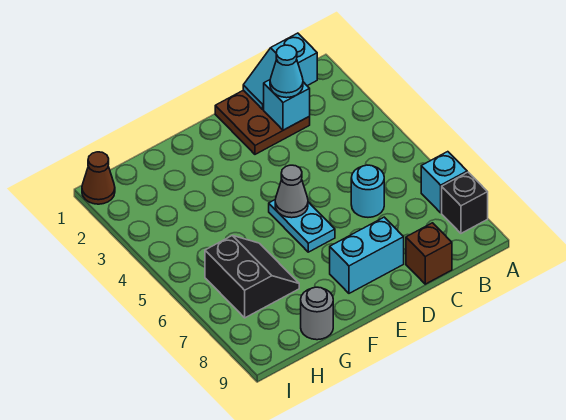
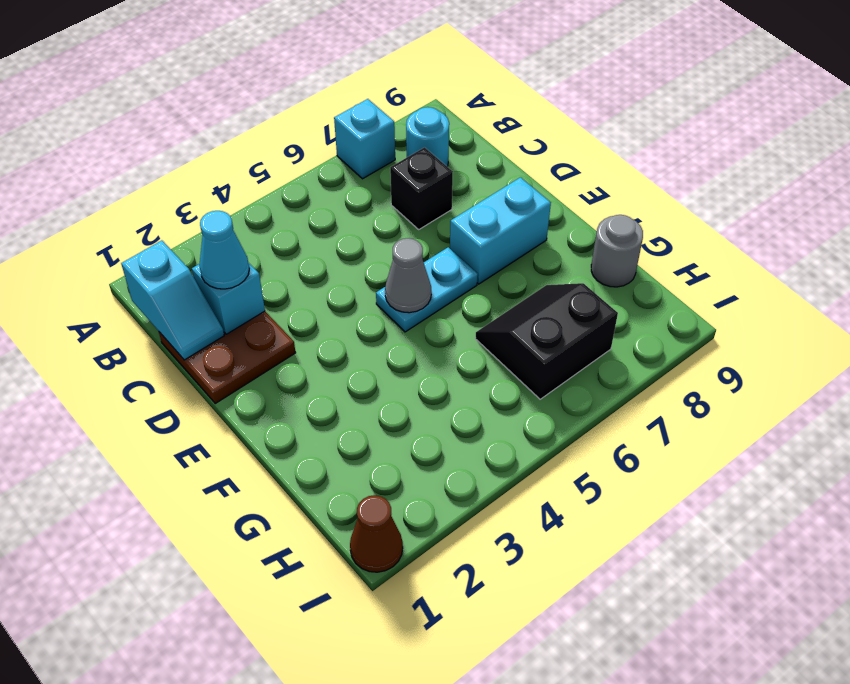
black 1x1 brick [442,172,488,233] -> black 1x1 brick moved to [390,147,453,229]
cyan 1x1 round brick [351,165,384,217] -> cyan 1x1 round brick moved to [406,107,449,166]
brown 1x1 brick [406,223,452,284] -> none
cyan 1x2 brick [330,217,404,293] -> cyan 1x2 brick turned to [450,177,551,284]

